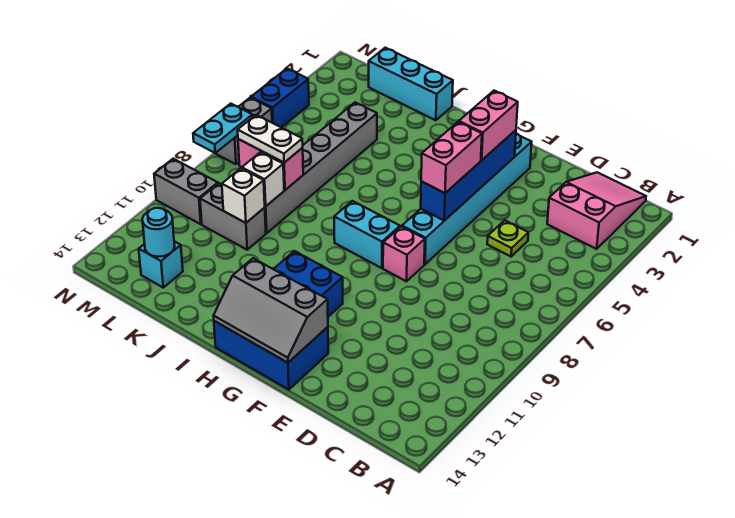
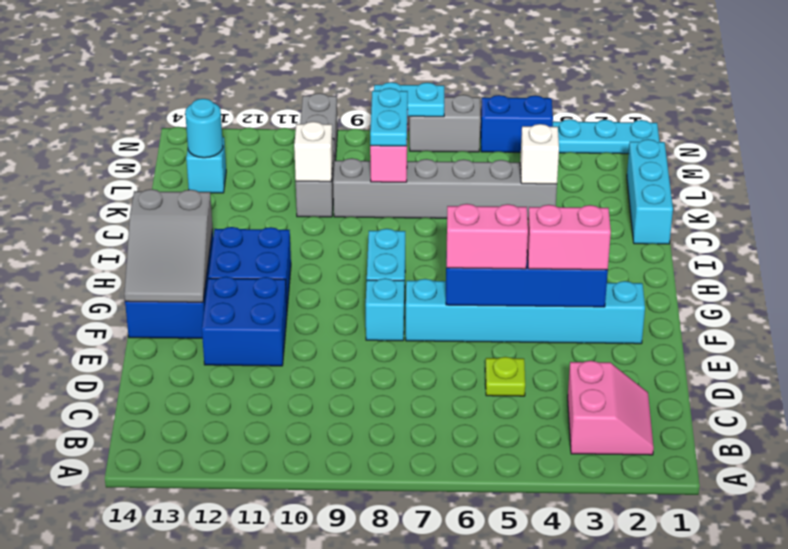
pink 2x3 slope [547,172,646,249] -> pink 2x2 slope [568,361,654,455]
none -> blue 2x2 brick [202,277,287,366]
pink 1x1 brick [383,226,425,281] -> cyan 1x1 brick [366,278,404,341]
grey 2x3 slope [214,258,328,363] -> grey 2x3 slope turned to [124,189,213,302]
white 1x2 plate [238,115,303,162] -> cyan 1x2 plate [370,88,408,146]
white 1x1 brick [242,152,284,206] -> white 1x1 brick moved to [520,124,559,184]
none -> cyan 1x3 plate [553,119,660,154]

